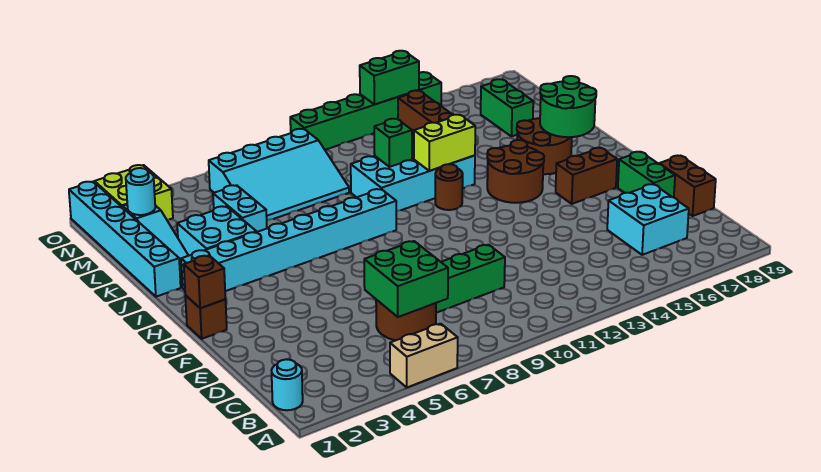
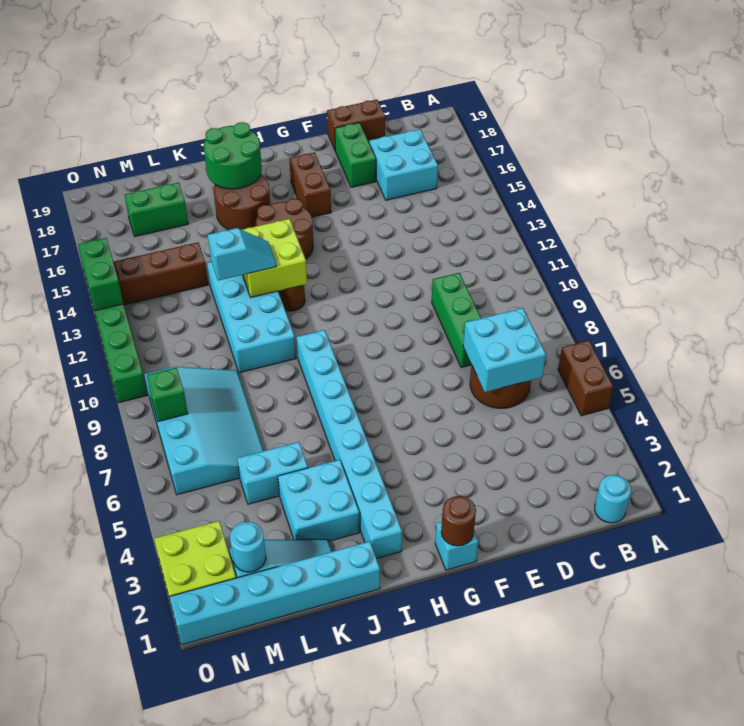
tan 1x2 brick [390,324,458,387] -> brown 1x2 brick [558,340,613,416]
green 2x2 brick [364,241,448,317] -> cyan 2x2 brick [463,308,546,392]
green 1x2 brick [618,152,675,197] -> green 1x2 brick turned to [335,123,376,187]
brown 1x1 brick [185,295,227,339] -> cyan 1x1 brick [435,522,478,570]
brown 1x1 brick [184,255,225,308] -> brown 1x1 round brick [441,496,476,546]
lime 1x2 brick [414,115,475,171] -> lime 2x2 brick [243,219,307,297]
none -> cyan 1x2 slope [208,228,276,280]
green 1x1 brick [374,119,412,167] -> green 1x1 brick moved to [147,368,188,421]

